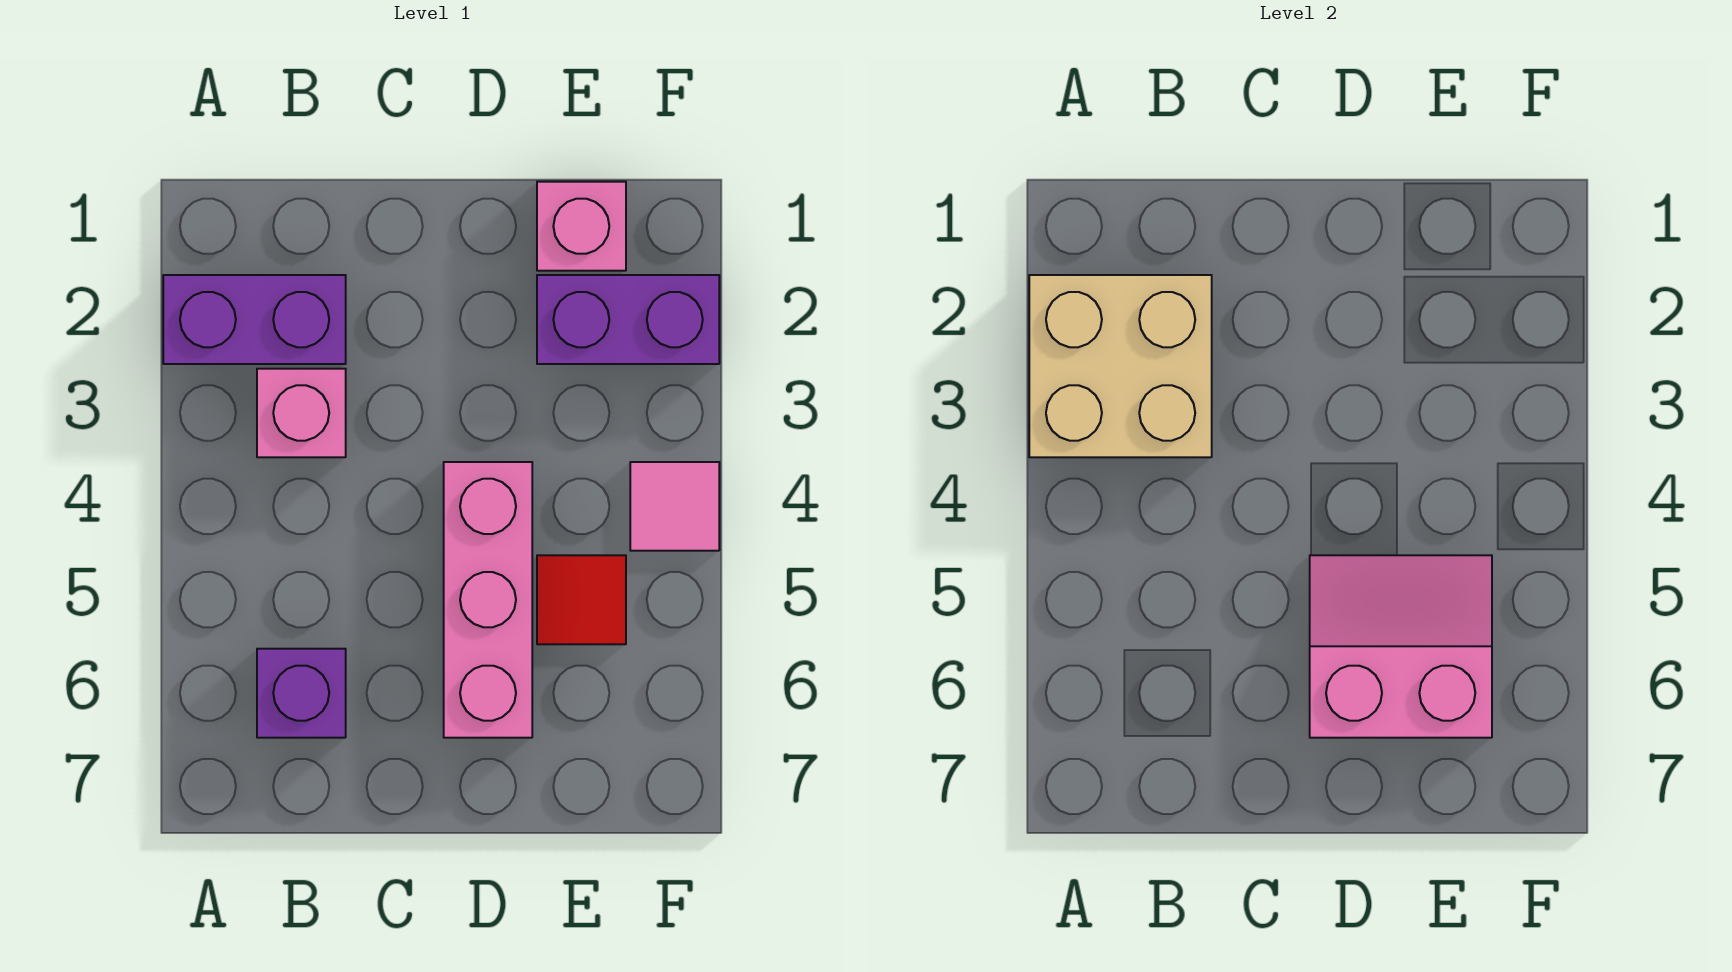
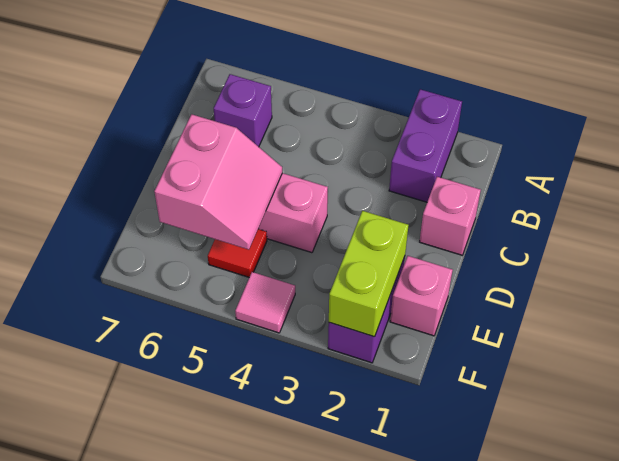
tan 2x2 brick [1029,275,1212,457] -> none
pink 1x1 brick [257,369,346,457] -> pink 1x1 brick moved to [420,177,481,255]
none -> lime 1x2 brick [329,211,408,337]

